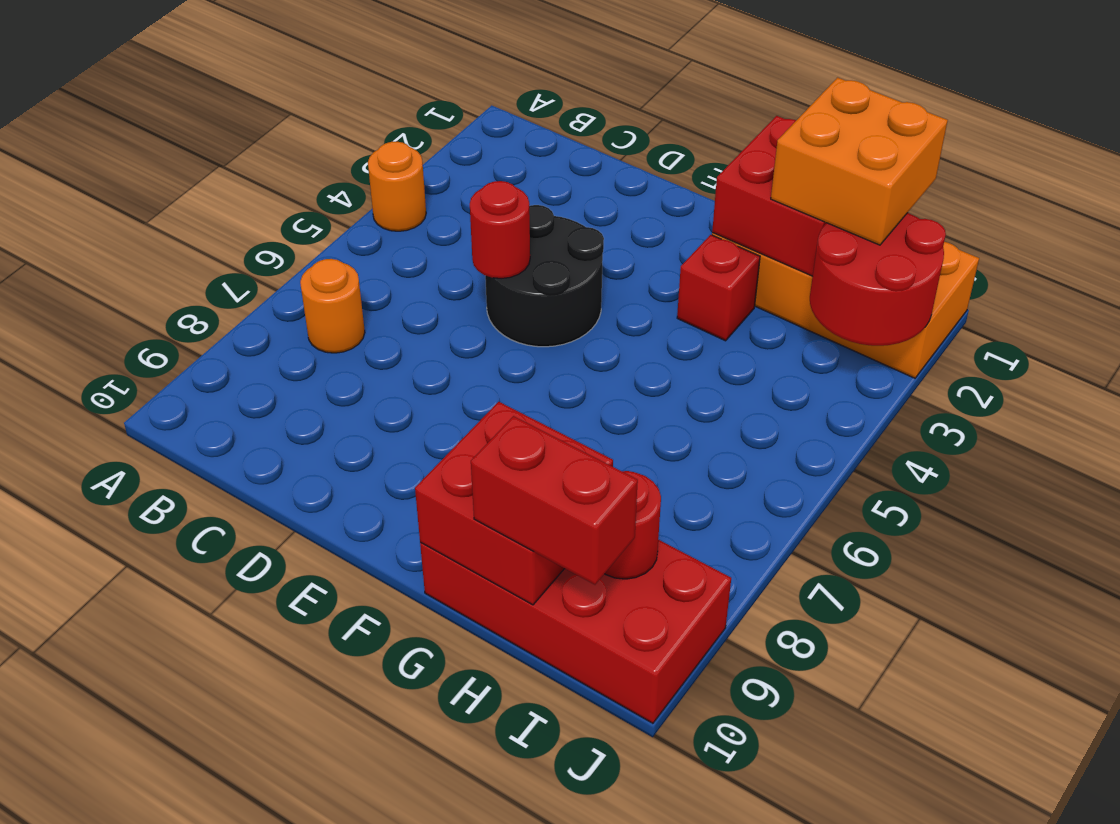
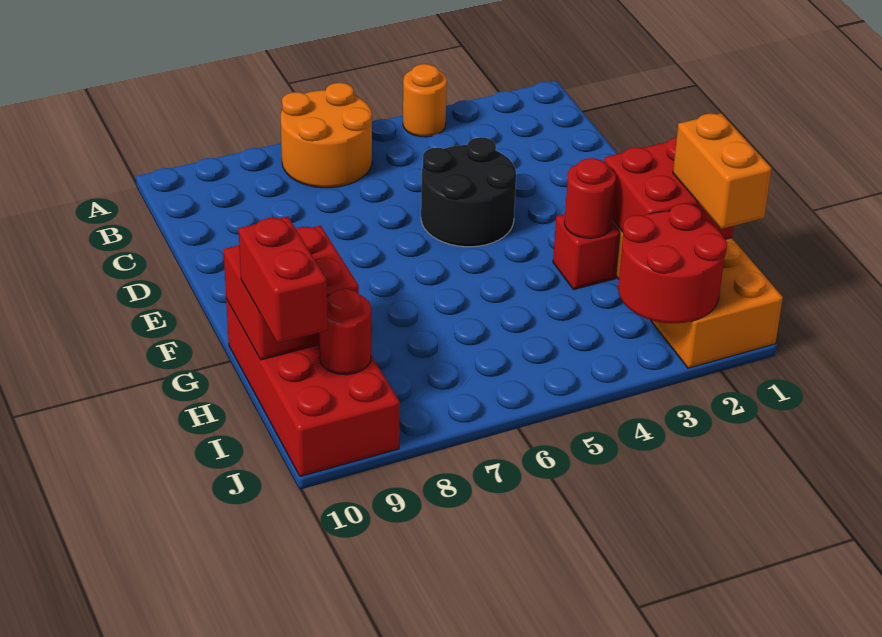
orange 1x1 round brick [300,259,365,353] -> orange 2x2 round brick [281,83,372,188]
red 1x1 round brick [470,181,530,279] -> red 1x1 round brick moved to [564,158,616,238]
orange 2x2 brick [771,78,948,245] -> orange 1x2 brick [673,113,771,229]

